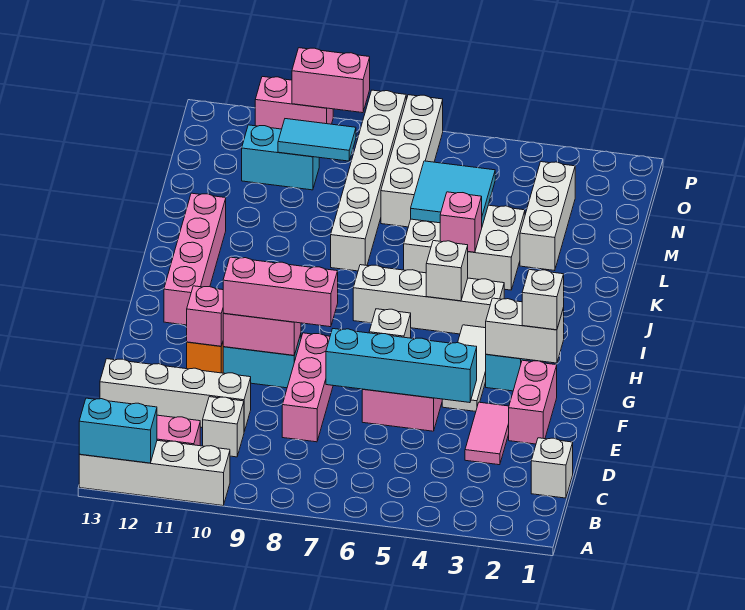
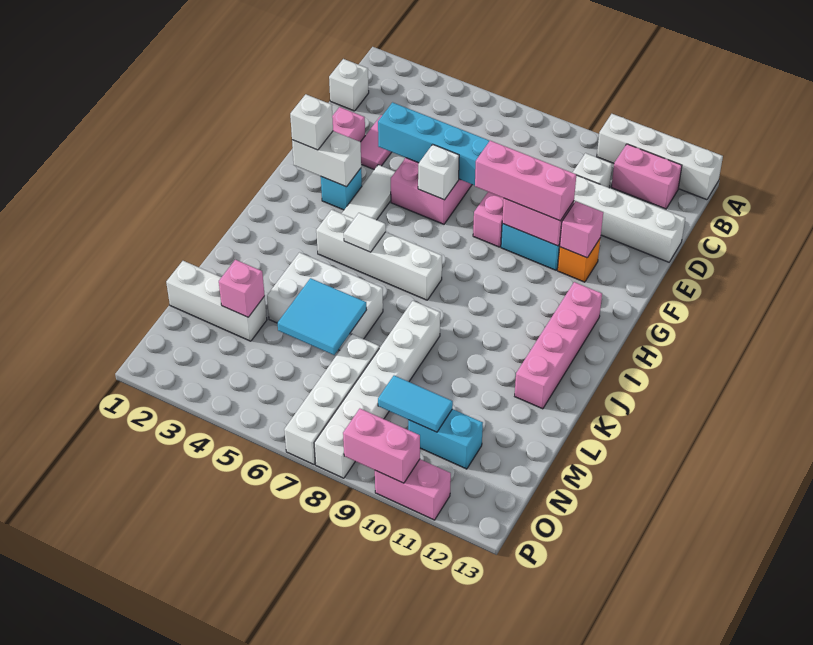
cyan 1x2 brick [79,398,157,463] -> none
white 1x1 brick [426,241,468,301] -> white 1x1 tile [344,213,386,252]
pink 1x1 brick [440,192,482,252] -> pink 1x1 brick moved to [219,260,265,317]
white 1x3 brick [520,162,575,271] -> white 1x3 brick turned to [166,261,267,341]

